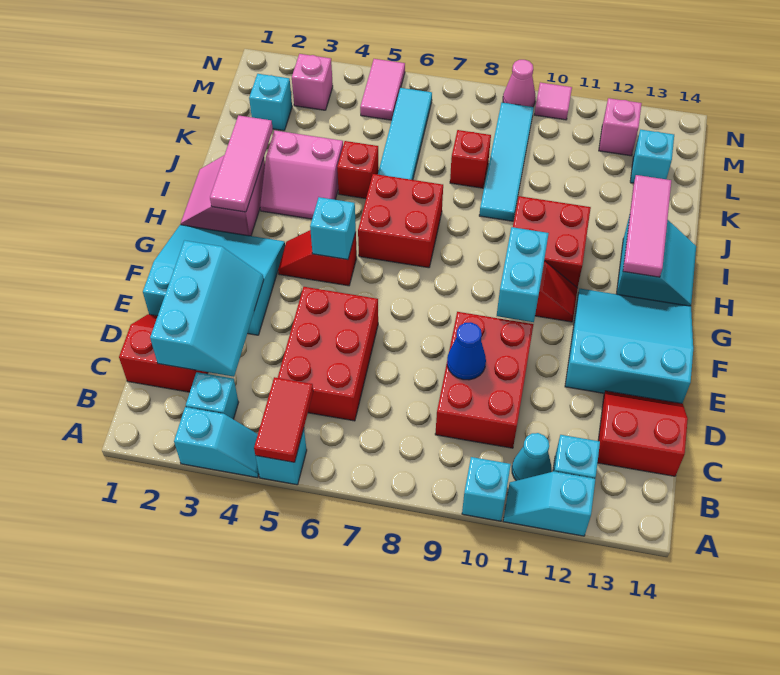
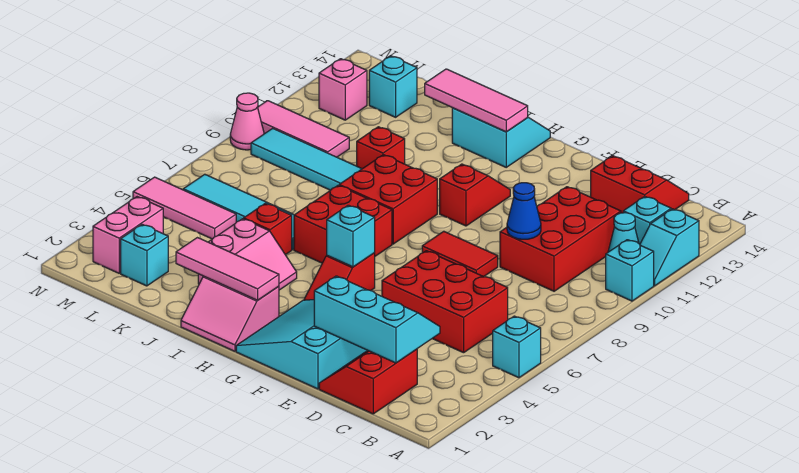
cyan 1x2 slope [174,407,259,478] -> none
red 1x2 tile [254,377,313,462] -> red 1x2 tile moved to [422,231,498,277]
cyan 1x1 brick [186,372,239,419] -> none
red 2x3 brick [435,312,534,448] -> red 2x3 brick turned to [500,187,621,291]
red 2x2 slope [598,391,688,476] -> red 2x2 slope turned to [591,156,689,213]
cyan 3x3 slope [565,289,693,403] -> none
cyan 1x2 brick [497,227,549,322] -> none
red 2x2 brick [513,196,591,288] -> red 2x2 brick moved to [339,155,437,244]
red 1x1 brick [450,130,491,188] -> red 1x1 brick moved to [357,127,405,169]
pink 1x1 brick [292,54,333,110] -> pink 1x2 brick [93,197,163,273]
pink 1x2 tile [360,59,405,120] -> pink 1x3 tile [133,177,236,239]
pink 1x1 tile [534,83,572,120] -> pink 1x3 tile [258,101,349,157]

